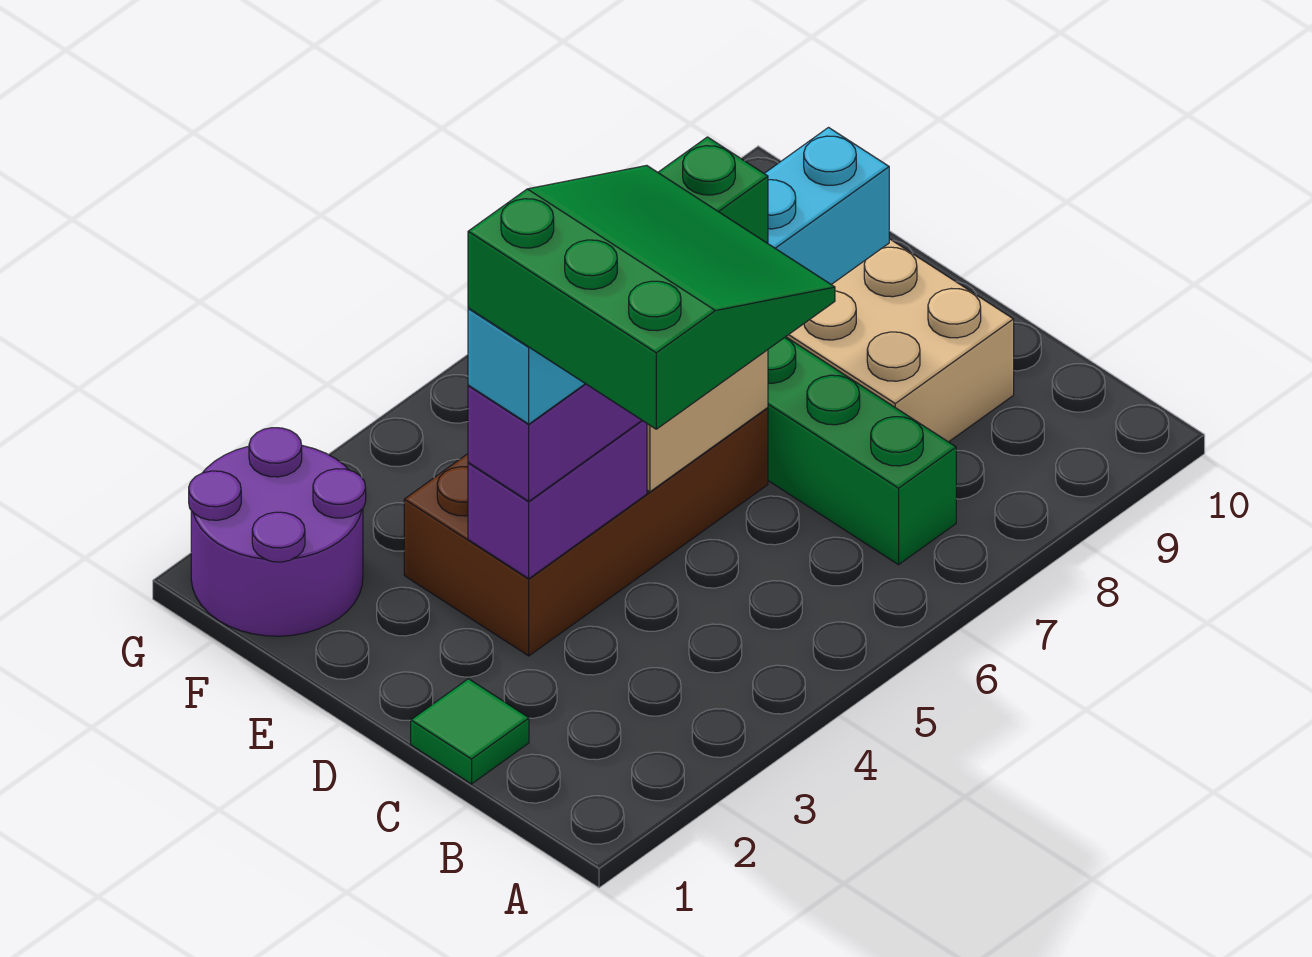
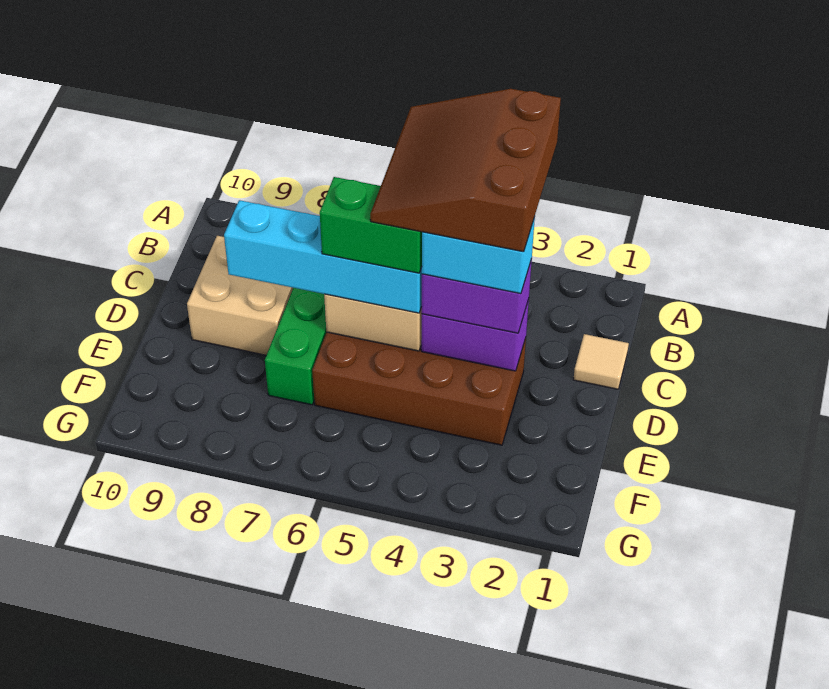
green 3x3 slope [468,165,835,429] -> brown 3x3 slope [370,89,561,252]
green 1x1 tile [411,679,529,784] -> tan 1x1 tile [573,334,629,389]
purple 2x2 round brick [189,428,366,636] -> none

